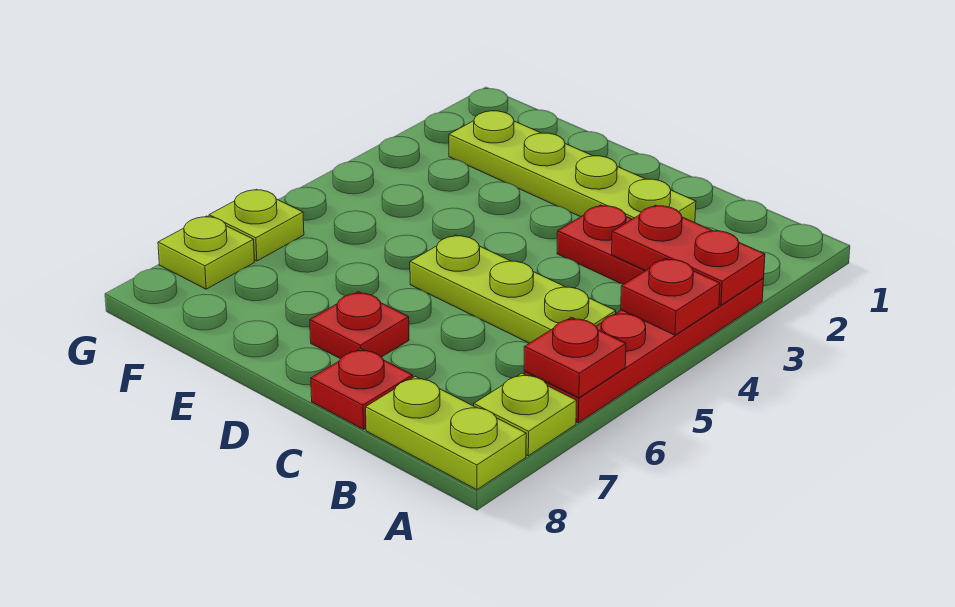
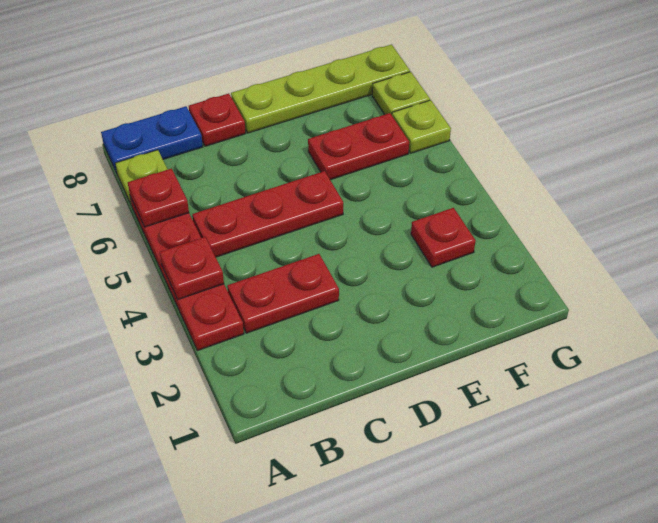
red 1x2 plate [612,205,765,305] -> red 1x2 plate moved to [308,113,409,180]
lime 1x2 plate [366,376,526,490] -> blue 1x2 plate [101,106,203,173]
lime 1x3 plate [410,235,616,343] -> red 1x3 plate [192,171,343,257]
lime 1x4 plate [449,111,696,223] -> lime 1x4 plate moved to [231,45,410,133]
red 1x1 plate [310,292,409,359] -> red 1x1 plate moved to [411,208,476,267]

